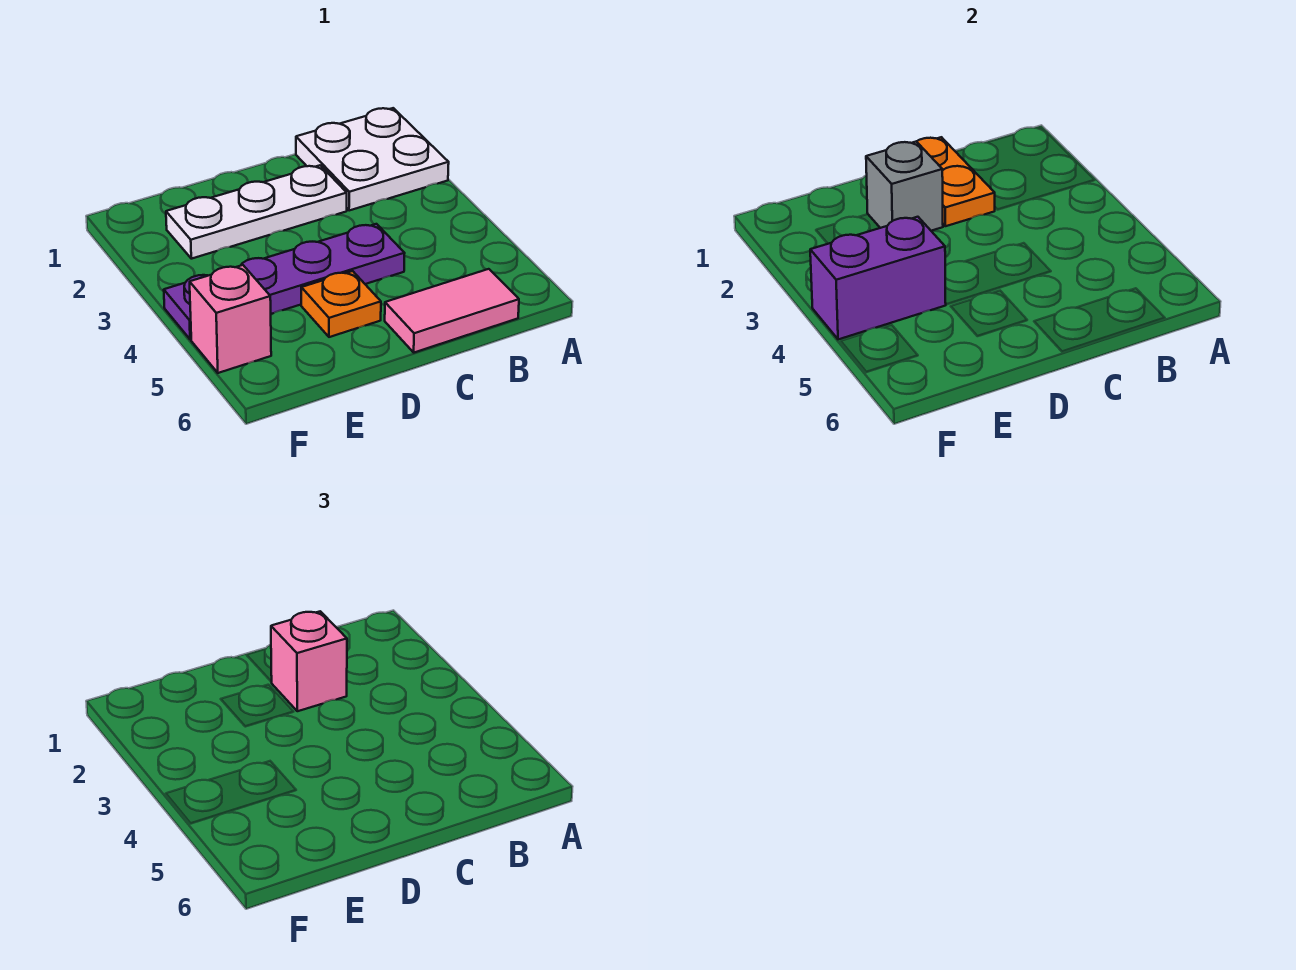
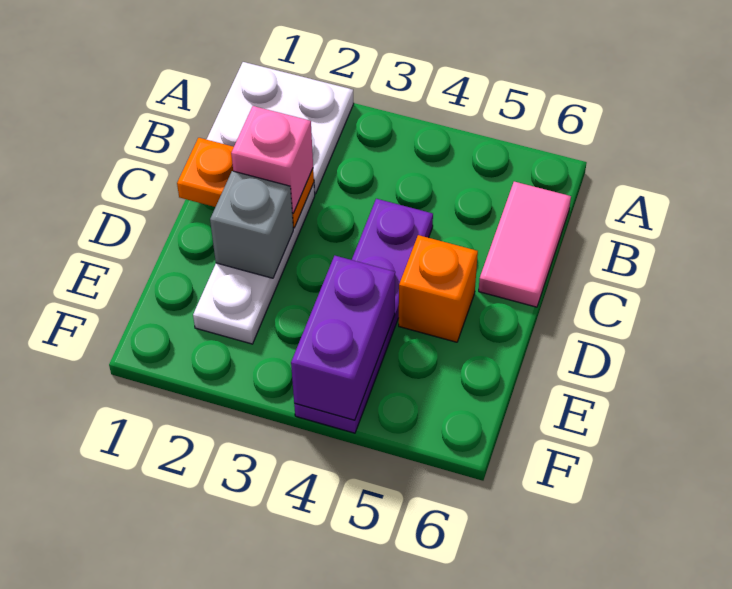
orange 1x1 plate [301,271,381,337] -> orange 1x1 brick [399,235,478,342]
pink 1x1 brick [190,265,271,373] -> none

